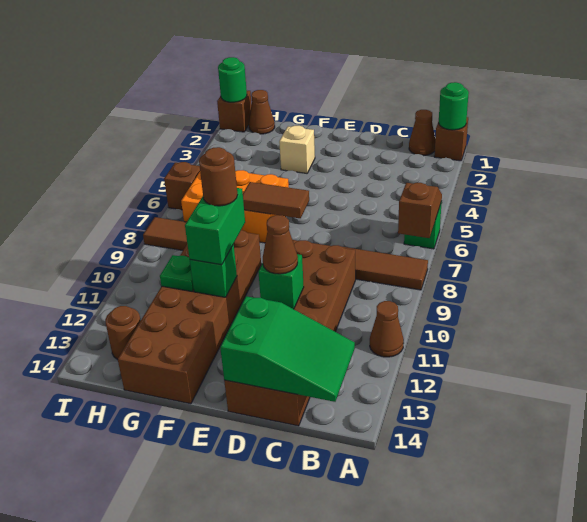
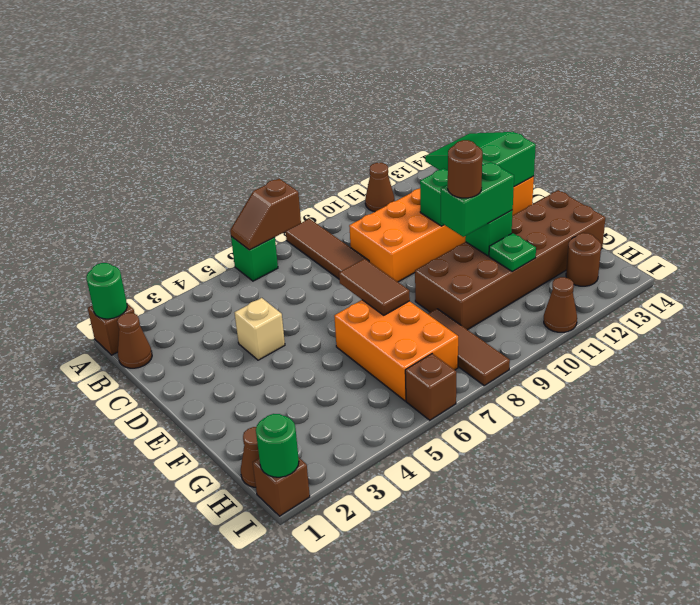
brown 2x6 brick [224,240,356,426] -> orange 2x6 brick [349,176,534,282]
brown 1x1 cone [263,215,298,274] -> brown 1x1 cone moved to [544,277,577,332]
tan 1x1 brick [279,125,315,173] -> tan 1x1 brick moved to [235,298,285,360]

